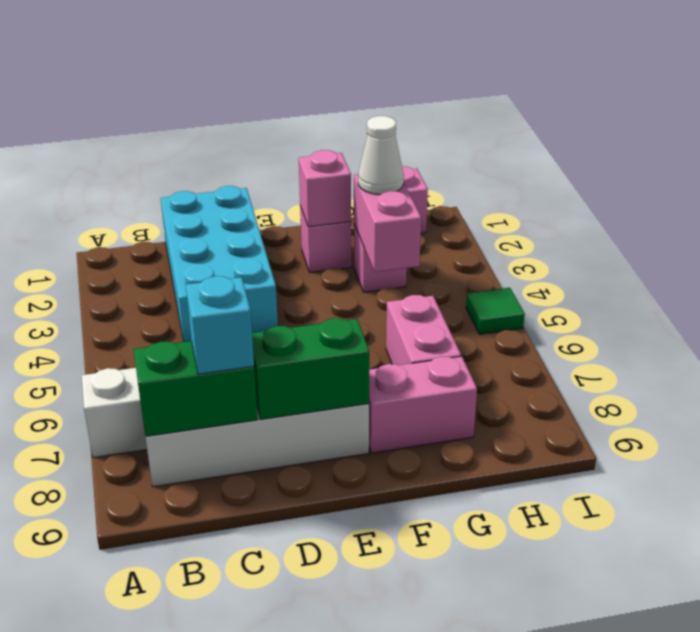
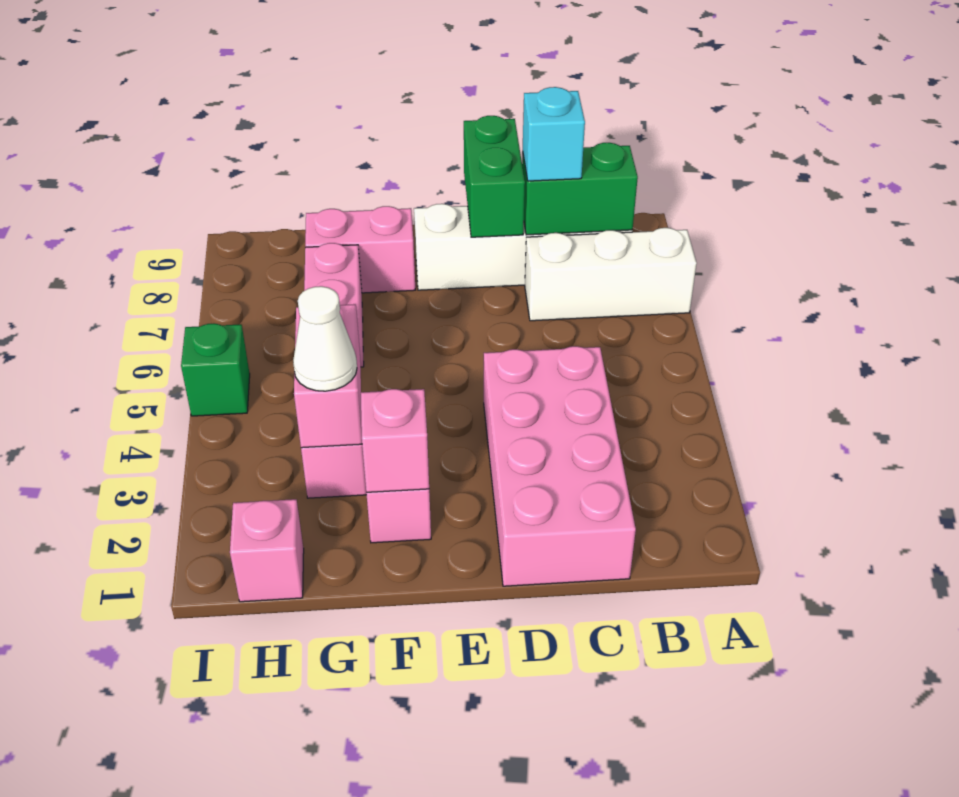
cyan 2x4 brick [161,186,278,342] -> pink 2x4 brick [484,346,636,586]
green 1x2 brick [252,318,369,419] -> green 1x2 brick turned to [464,116,525,237]
green 1x1 tile [466,288,525,334] -> green 1x1 brick [181,323,250,416]

